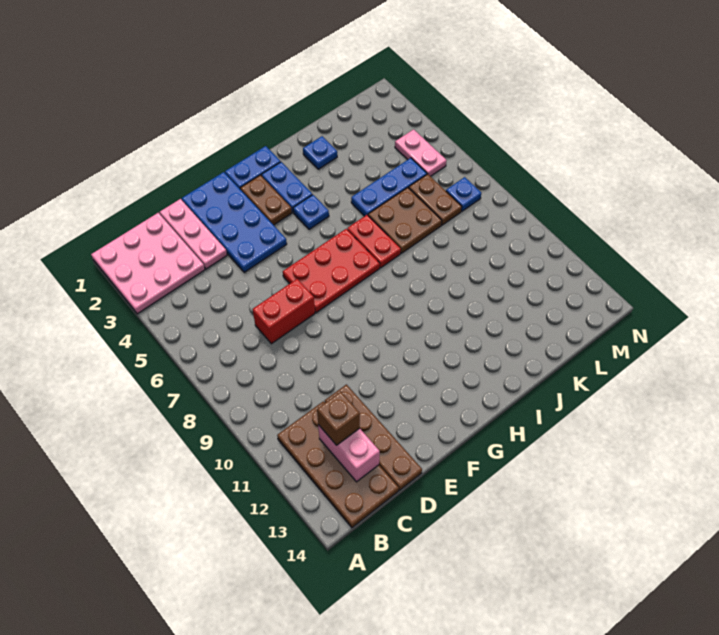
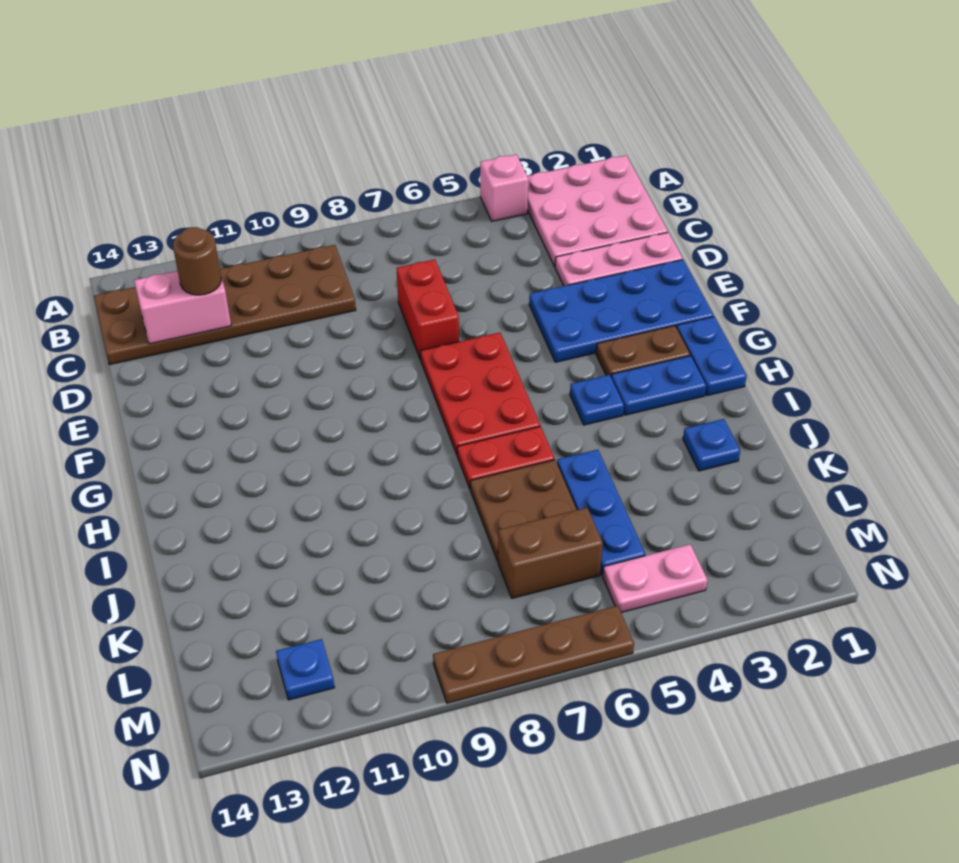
none -> pink 1x1 brick [480,154,528,221]
brown 2x4 plate [277,401,399,528] -> brown 2x6 plate [94,245,356,365]
brown 1x1 brick [317,392,360,445] -> brown 1x1 round brick [173,227,221,295]
brown 1x4 plate [325,385,422,490] -> brown 1x4 plate moved to [433,606,634,703]
brown 1x2 plate [409,174,462,225] -> brown 1x2 brick [498,508,603,598]
blue 1x1 plate [446,177,481,211] -> blue 1x1 plate moved to [276,639,335,700]

